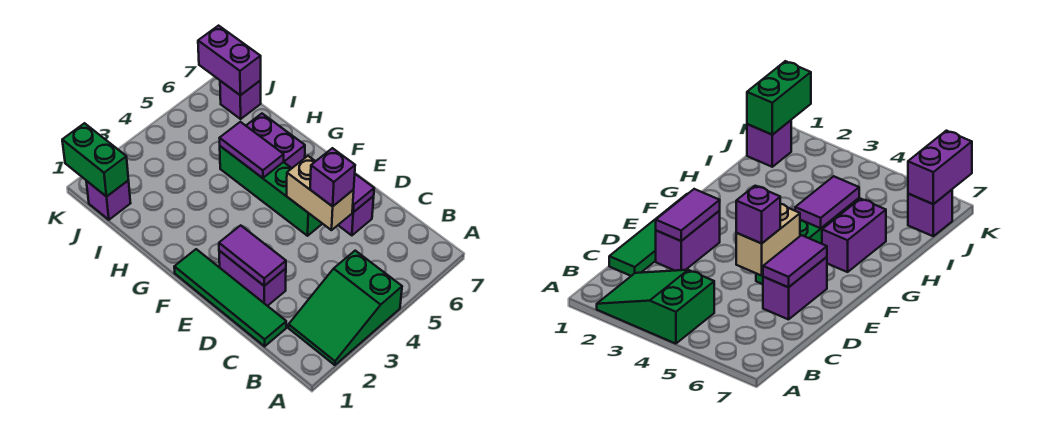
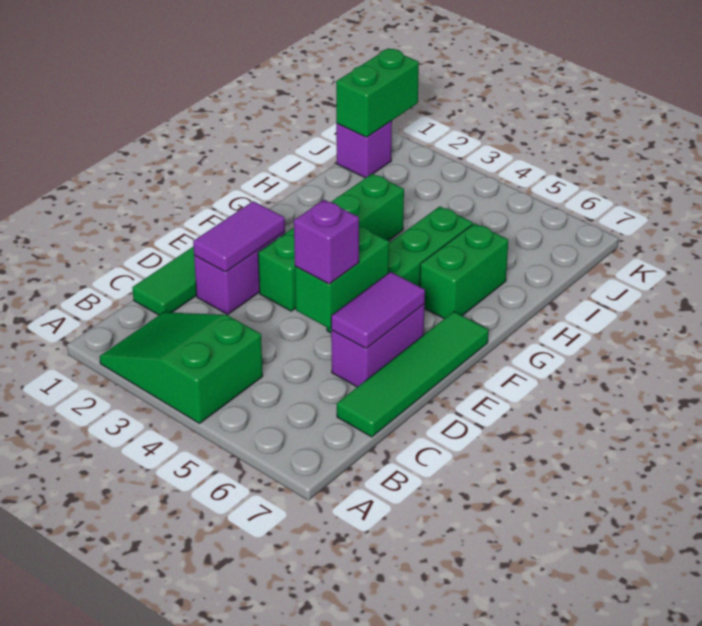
none -> green 1x4 tile [337,312,488,437]
tan 1x2 brick [287,156,354,230] -> green 1x2 brick [295,226,389,329]
none -> green 1x4 brick [258,174,404,311]
purple 1x2 tile [220,122,284,178] -> none
purple 1x2 brick [246,114,305,168] -> green 1x2 brick [420,223,508,319]
purple 1x1 brick [220,80,261,119] -> none
purple 1x2 brick [198,26,261,95] -> none

